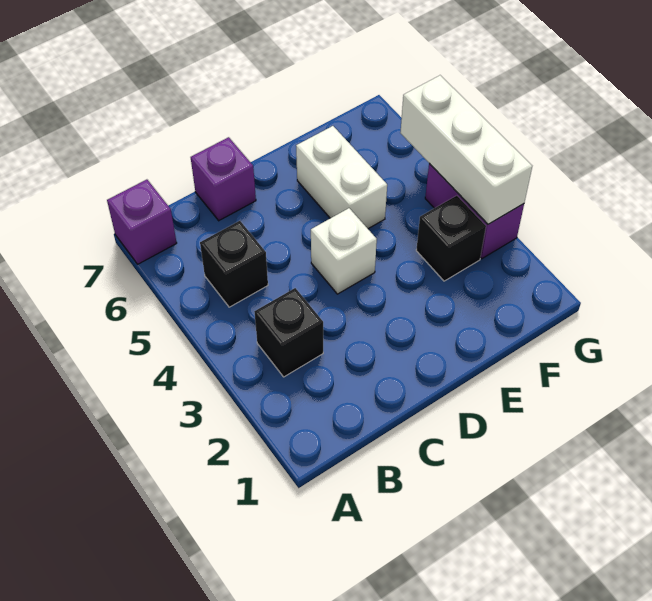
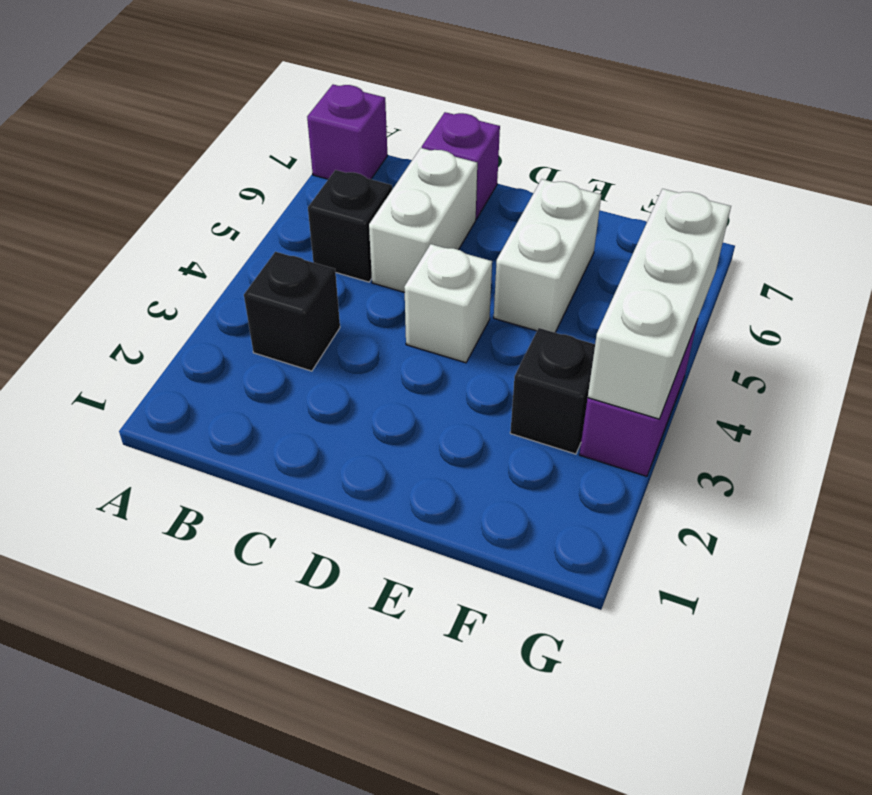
none -> white 1x2 brick [369,148,477,292]

